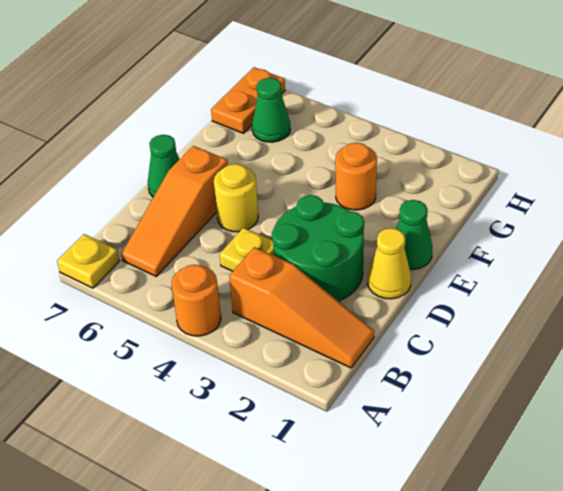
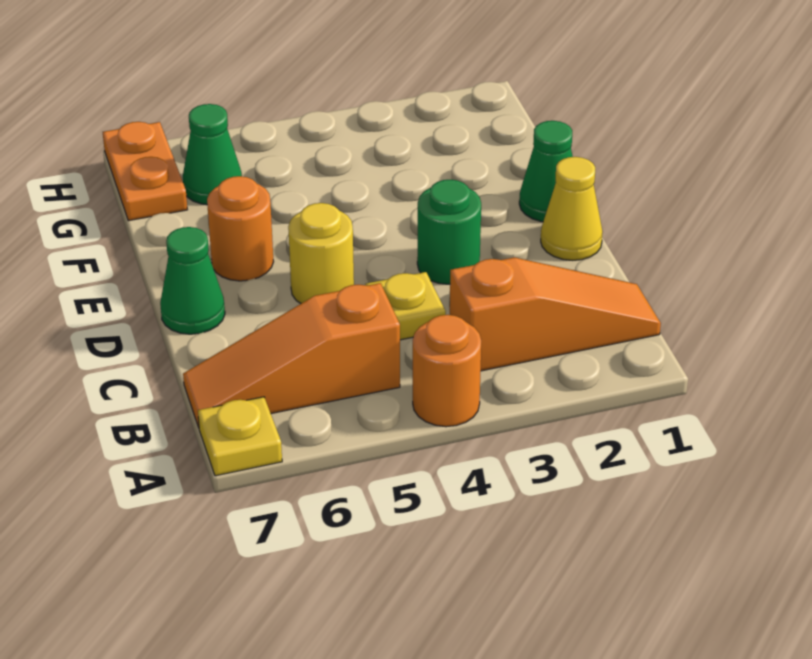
orange 1x3 slope [121,146,228,276] -> orange 1x3 slope turned to [183,283,400,427]
green 2x2 round brick [272,195,364,301] -> green 1x1 round brick [417,180,481,284]
orange 1x1 round brick [335,143,377,210] -> orange 1x1 round brick moved to [207,176,274,281]

